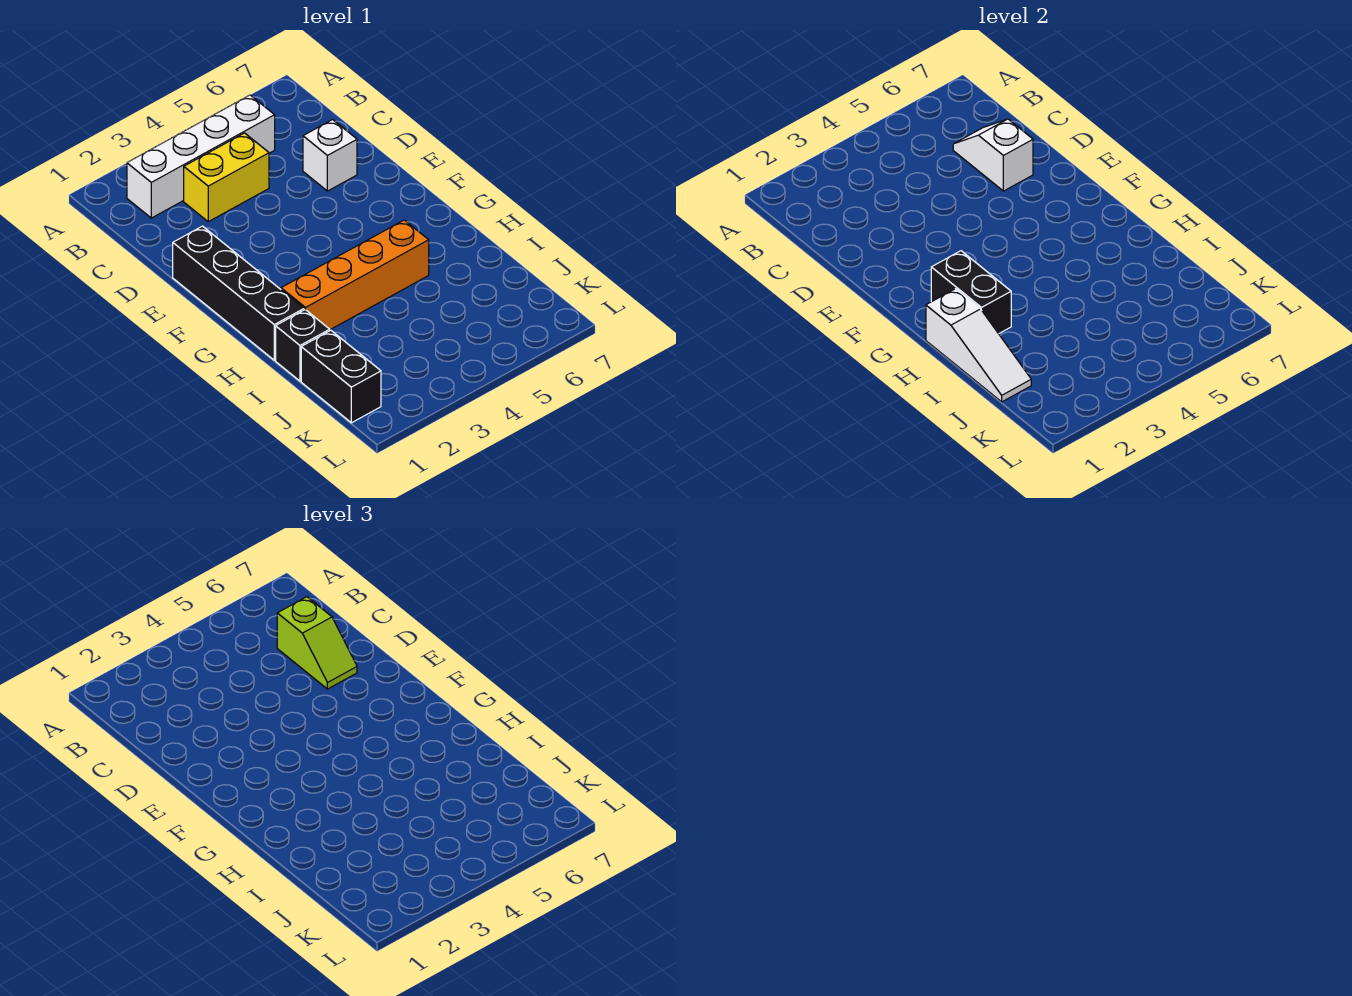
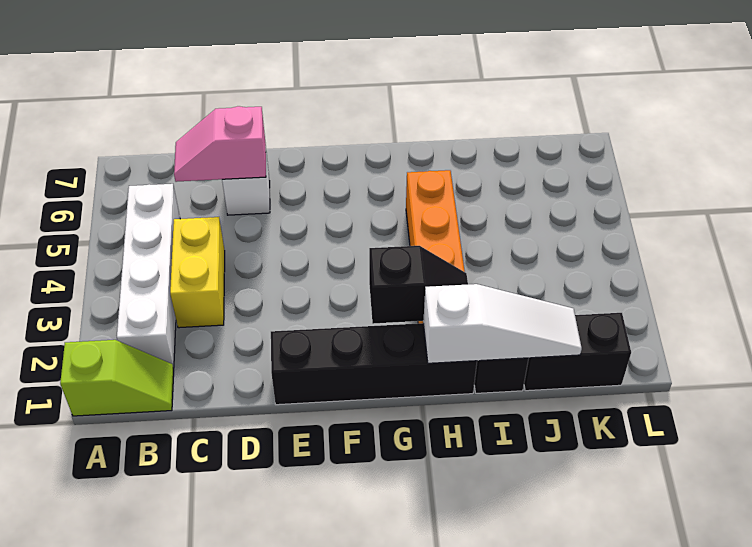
white 1x2 slope [953,119,1033,191] -> pink 1x2 slope [174,106,266,182]
lime 1x2 slope [277,597,357,689] -> lime 1x2 slope moved to [60,340,174,416]
black 1x2 brick [931,251,1011,334] -> black 1x2 slope [369,246,468,324]

